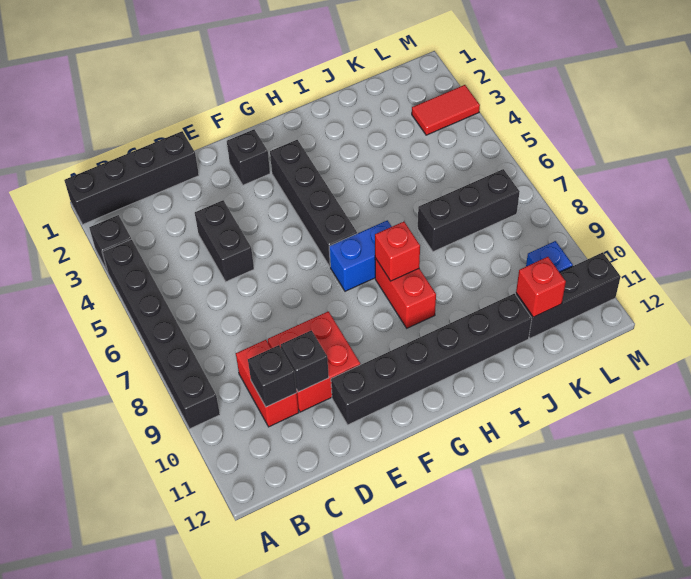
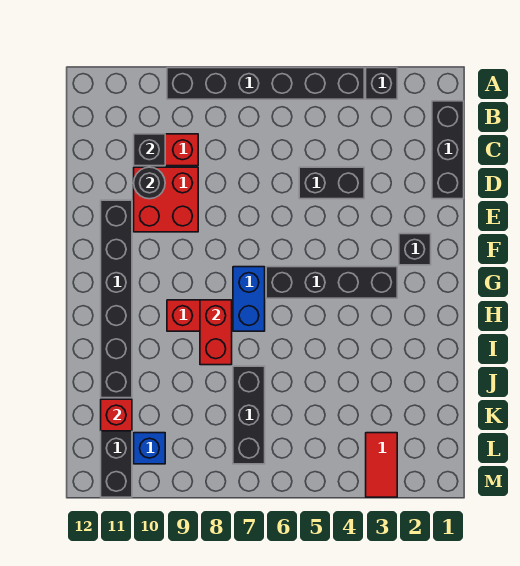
black 1x4 brick [64,131,199,224] -> black 1x3 brick [432,101,464,199]
black 1x1 brick [281,330,329,392] -> black 1x1 round brick [134,167,165,199]
red 1x1 brick [375,222,420,281] -> red 1x2 brick [200,300,232,365]

